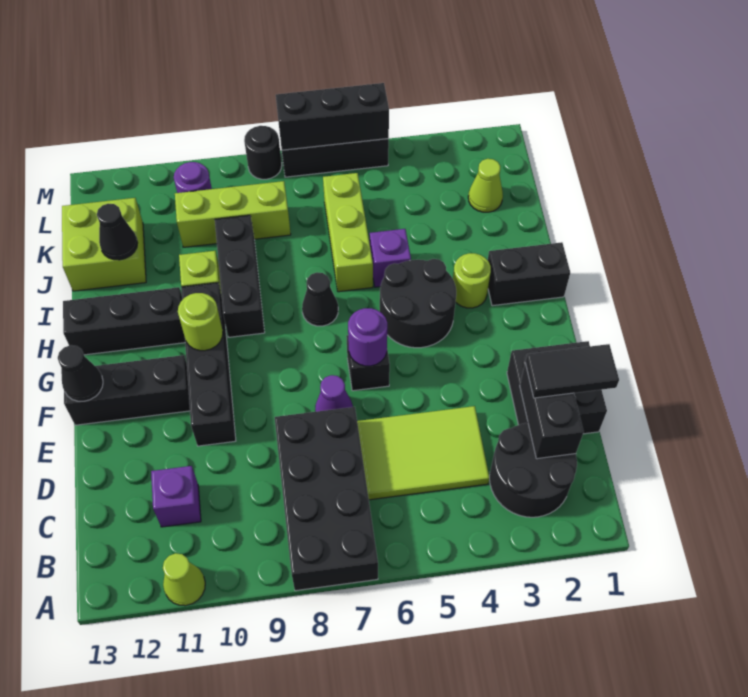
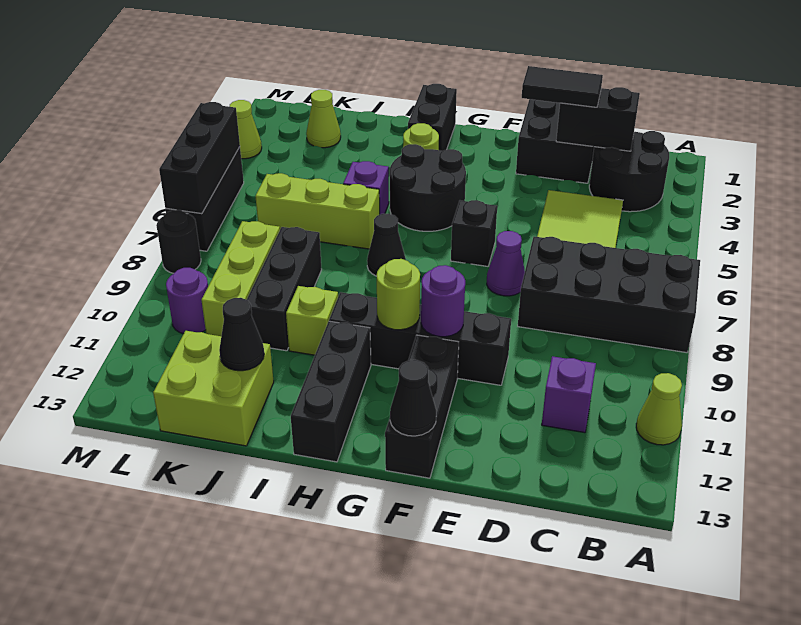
black 1x2 tile [525,344,619,398] -> black 1x2 tile turned to [522,66,603,107]
purple 1x1 round brick [348,308,387,366] -> purple 1x1 round brick moved to [421,265,465,337]
black 1x3 brick [215,215,265,337] -> black 1x3 brick turned to [247,227,322,351]
none -> lime 1x1 cone [229,100,262,159]

